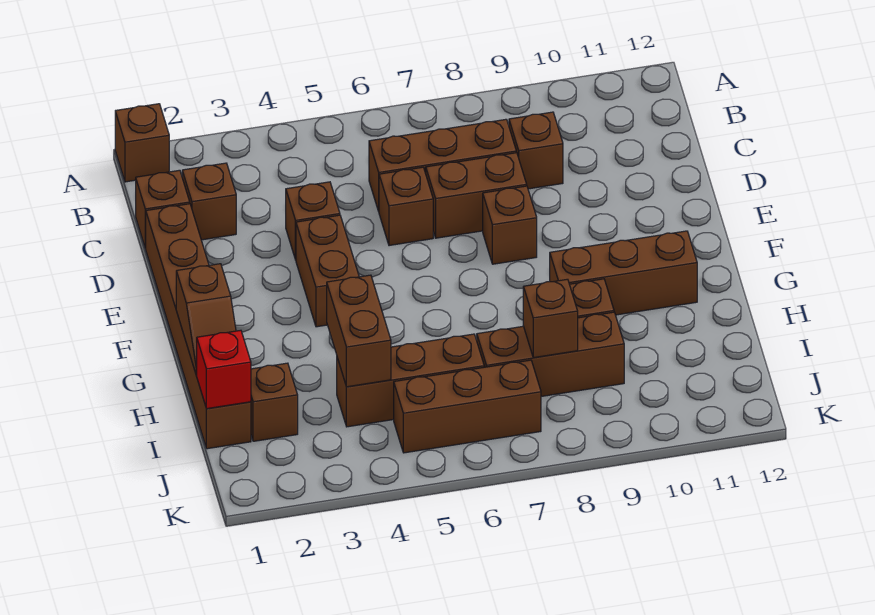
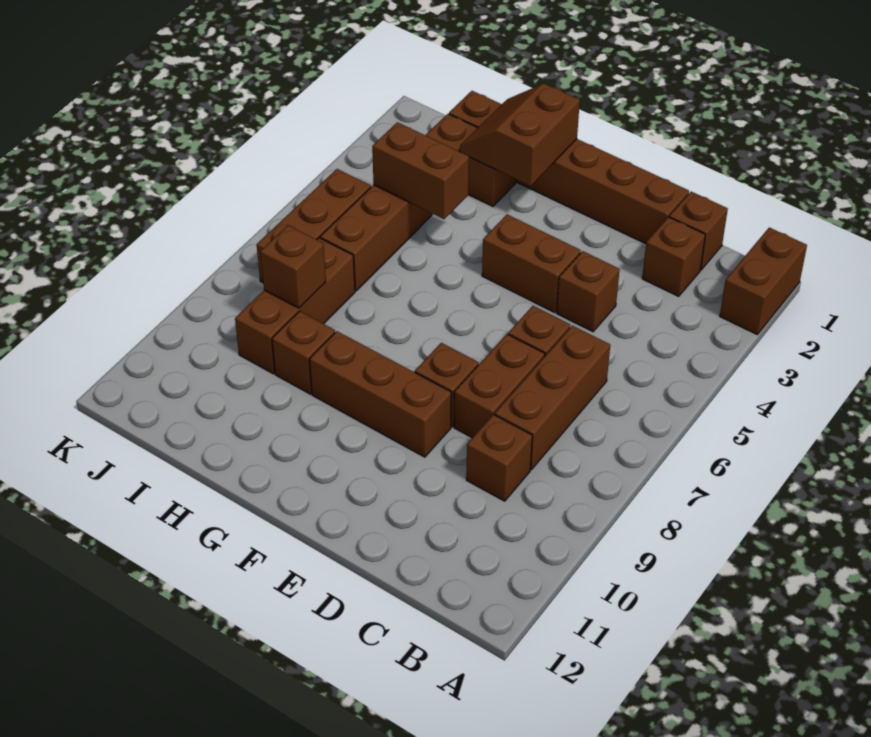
brown 1x1 brick [115,104,169,182] -> brown 1x2 brick [720,228,807,335]
brown 1x2 slope [176,264,236,375] -> brown 2x2 slope [460,84,580,186]
brown 1x3 brick [550,231,697,315] -> brown 1x3 brick turned to [310,331,451,457]
red 1x1 brick [197,330,251,409] -> none
brown 1x1 brick [251,363,298,441] -> brown 1x2 brick [425,114,516,206]

